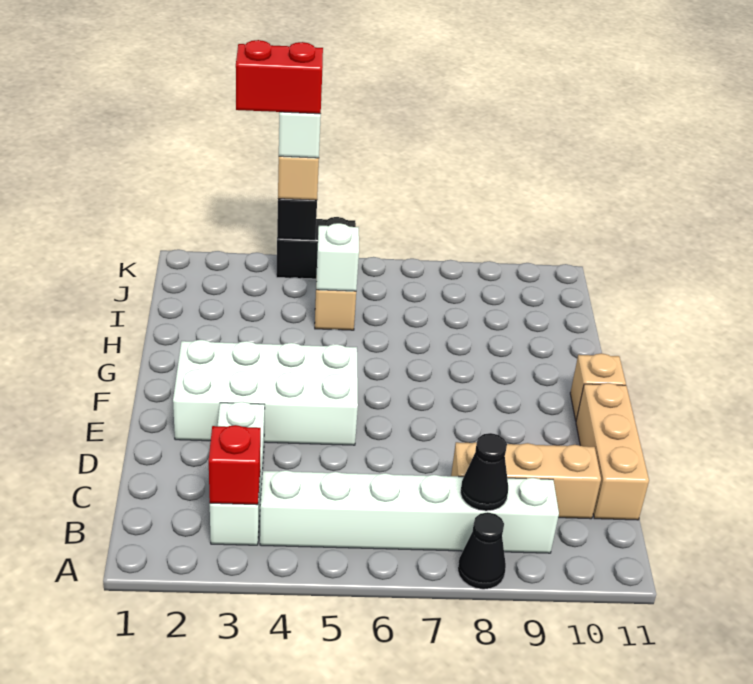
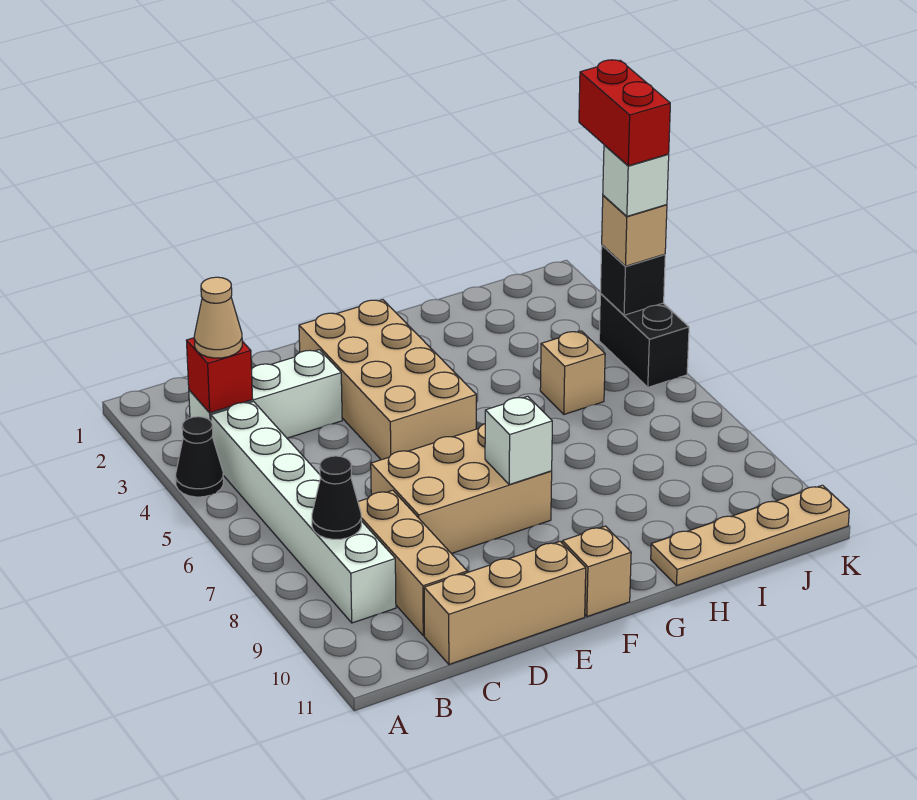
black 1x1 cone [458,512,506,589] -> black 1x1 cone moved to [176,417,224,497]
none -> tan 1x1 cone [194,277,242,358]
none -> tan 2x3 brick [371,424,552,554]
white 2x4 brick [173,340,358,445] -> tan 2x4 brick [299,300,476,460]
none -> tan 1x4 plate [651,485,849,586]
white 1x1 brick [316,223,359,291] -> white 1x1 brick moved to [485,396,552,485]

